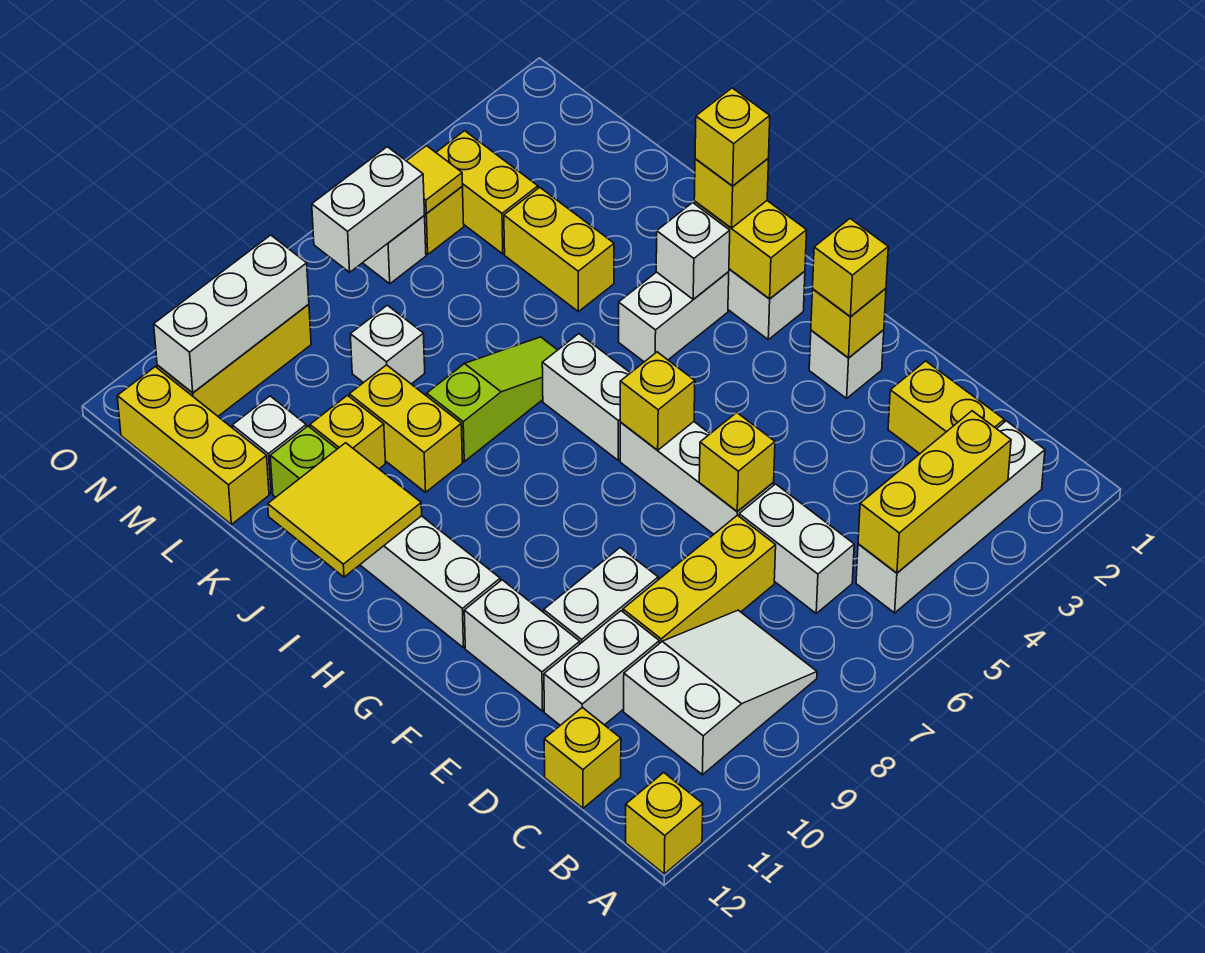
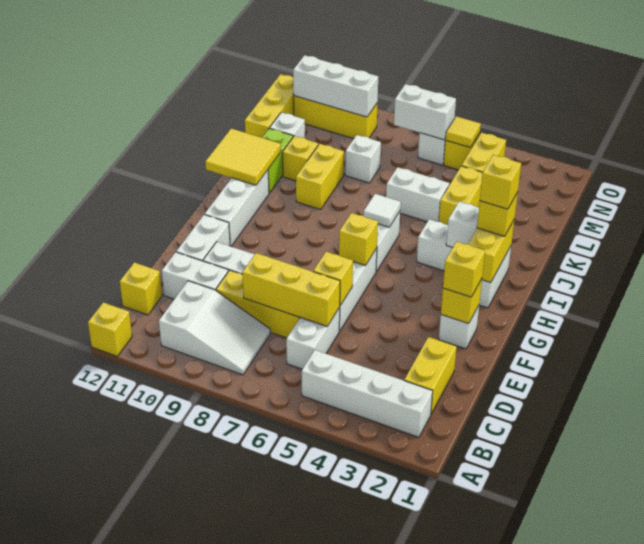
yellow 1x3 brick [858,411,1011,573] -> yellow 1x3 brick moved to [242,253,340,326]
none -> white 1x1 tile [364,194,401,227]
lime 1x3 slope [427,337,557,461] -> none
none -> white 1x2 brick [386,167,449,222]

